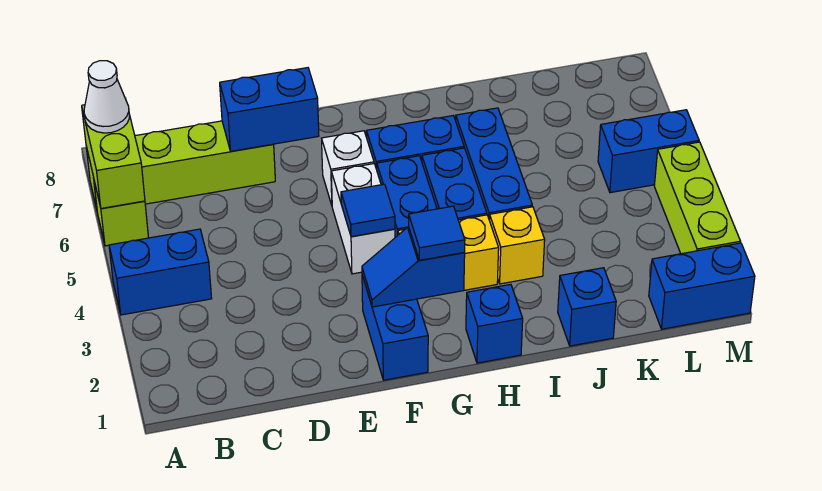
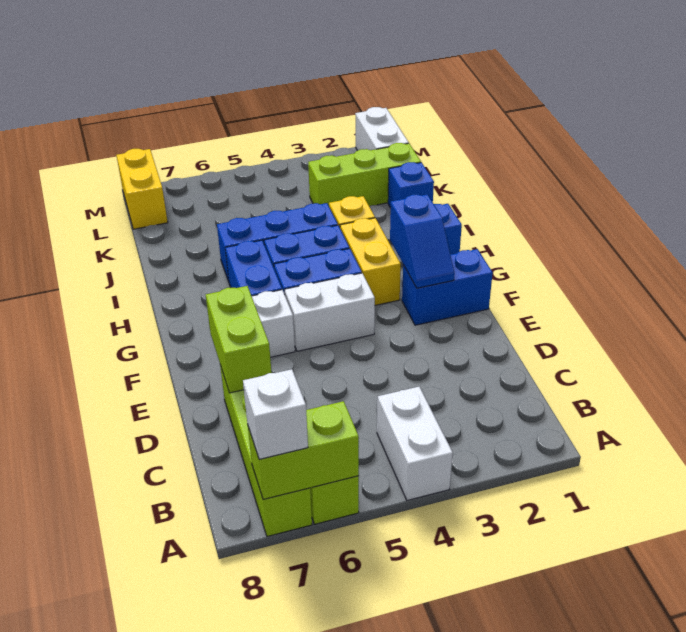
blue 1x2 brick [109,229,212,315] -> white 1x2 brick [377,387,453,500]
white 1x1 cone [84,61,129,133] -> white 1x1 brick [243,369,308,459]
blue 1x2 brick [220,68,319,151] -> lime 1x2 brick [206,286,272,393]
blue 1x1 tile [341,184,395,237] -> none
blue 1x1 tile [409,206,465,260] -> none
blue 1x2 brick [649,243,755,329] -> white 1x2 brick [355,107,409,151]
blue 1x2 brick [598,110,699,193] -> none
none -> yellow 1x2 brick [116,149,168,229]
lime 1x3 brick [654,142,740,254] -> lime 1x3 brick moved to [308,143,421,206]

